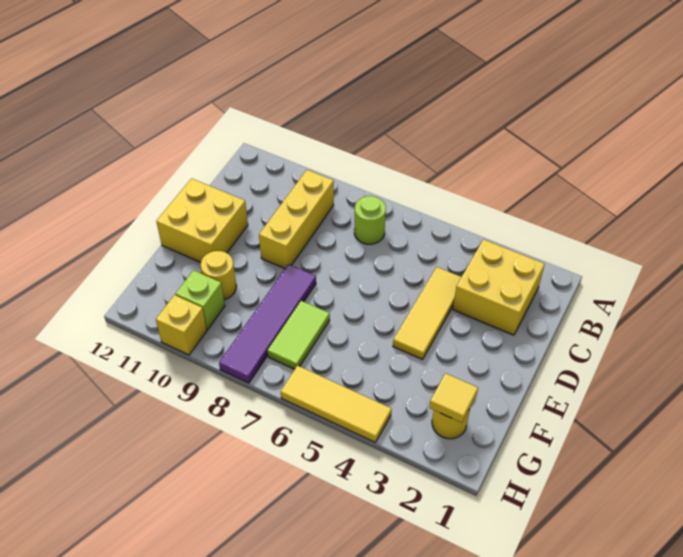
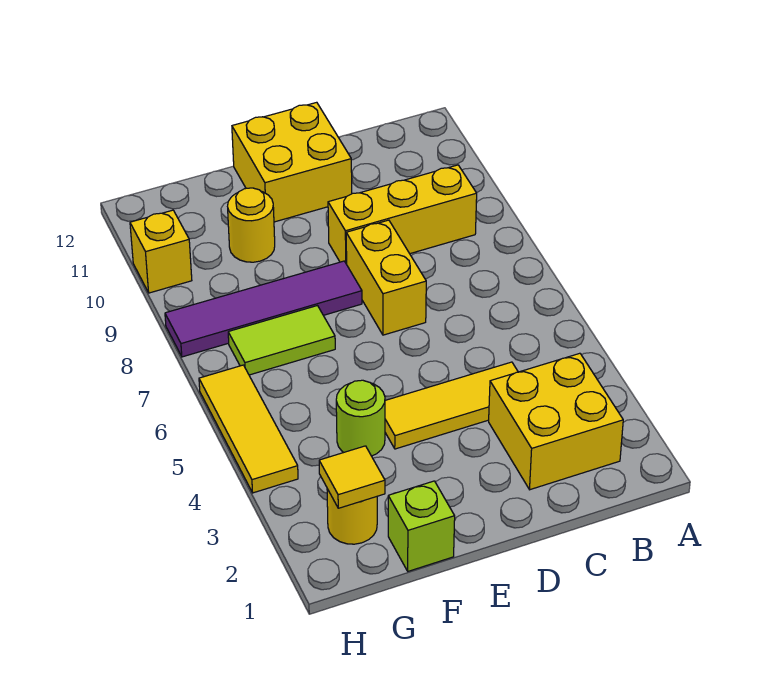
lime 1x1 round brick [354,196,386,244] -> lime 1x1 round brick moved to [336,380,385,456]
none -> yellow 1x2 brick [346,220,426,335]
lime 1x1 brick [175,270,225,329] -> lime 1x1 brick moved to [388,481,455,571]

